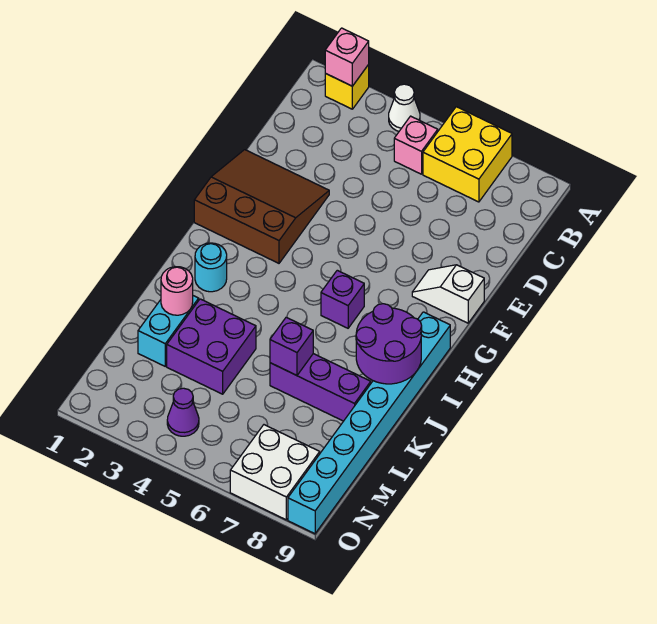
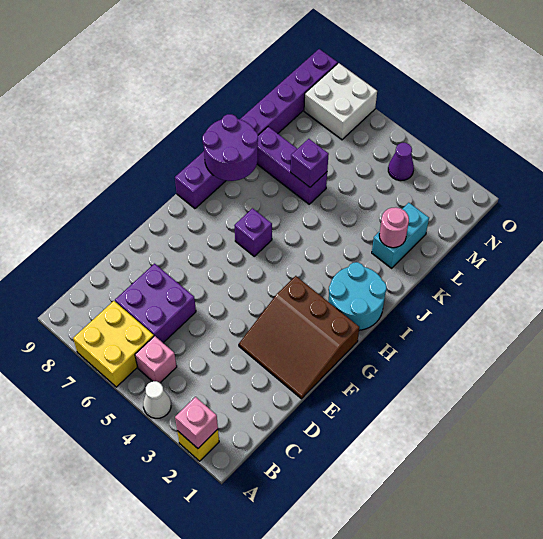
white 1x2 slope [412,265,484,323] -> none
cyan 1x8 brick [288,312,450,534] -> purple 1x8 brick [175,49,338,208]
cyan 1x1 round brick [195,243,227,292] -> cyan 2x2 round brick [328,262,387,330]
purple 2x2 brick [167,299,256,394] -> purple 2x2 brick moved to [115,264,196,343]

